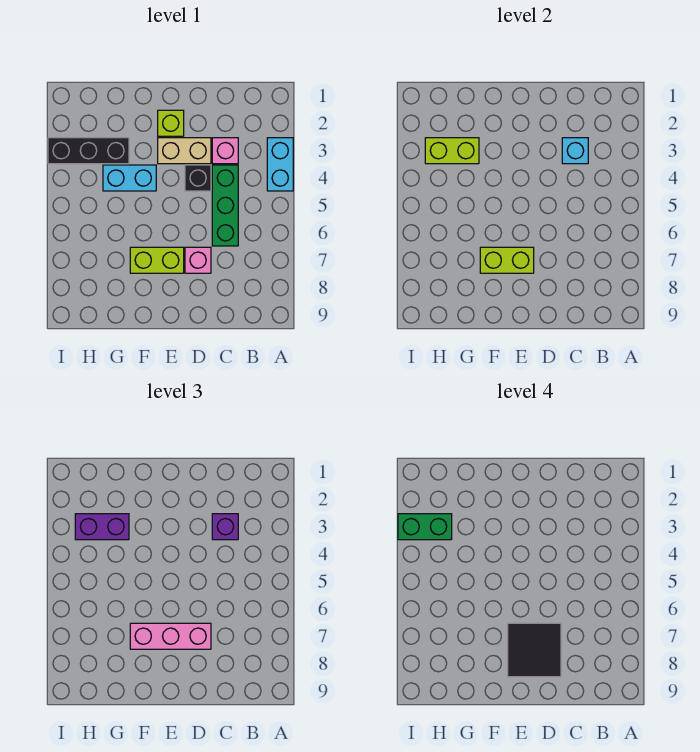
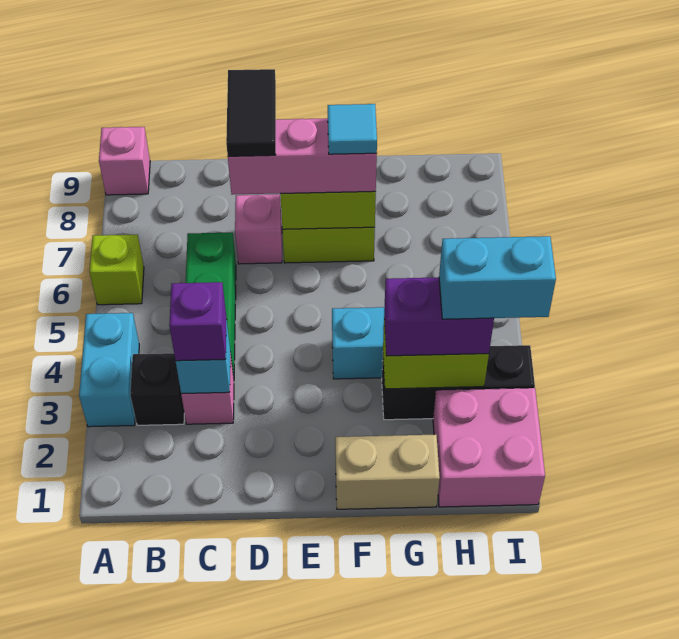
none -> pink 1x1 brick [99,127,150,195]
tan 1x2 brick [158,138,211,164] -> tan 1x2 brick moved to [335,435,440,509]
black 1x1 brick [185,165,211,191] -> black 1x1 brick moved to [130,353,185,425]
black 2x2 tile [508,623,561,677] -> black 1x2 tile [226,69,276,156]
lime 1x1 brick [158,110,184,136] -> lime 1x1 brick moved to [89,235,144,305]
none -> cyan 1x1 tile [328,104,377,154]
none -> pink 2x2 brick [433,388,545,507]
green 1x2 brick [398,514,452,540] -> cyan 1x2 brick [439,236,556,319]

